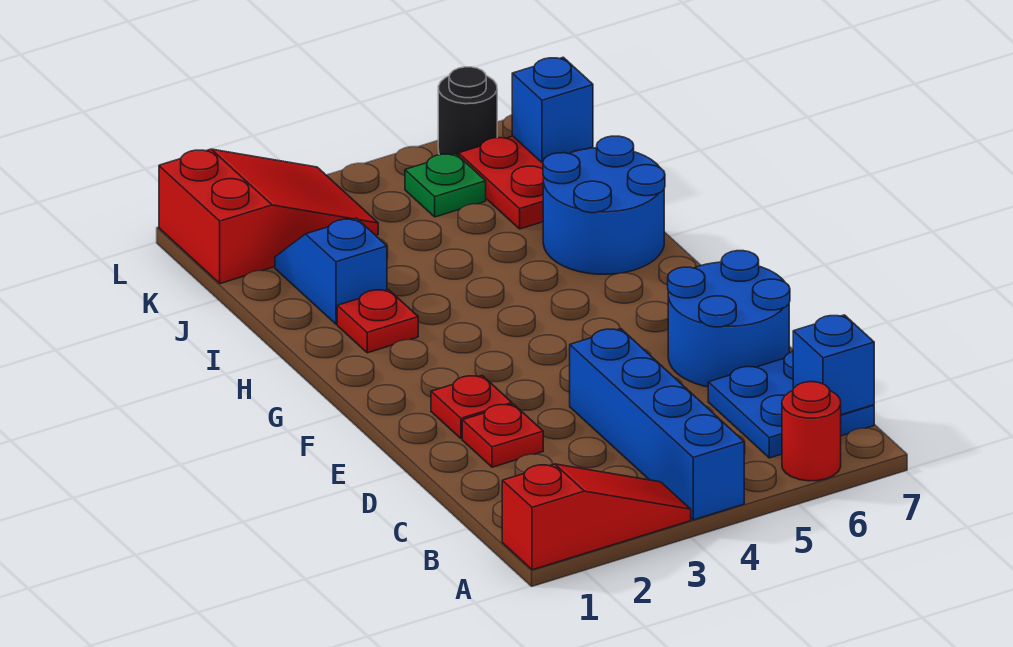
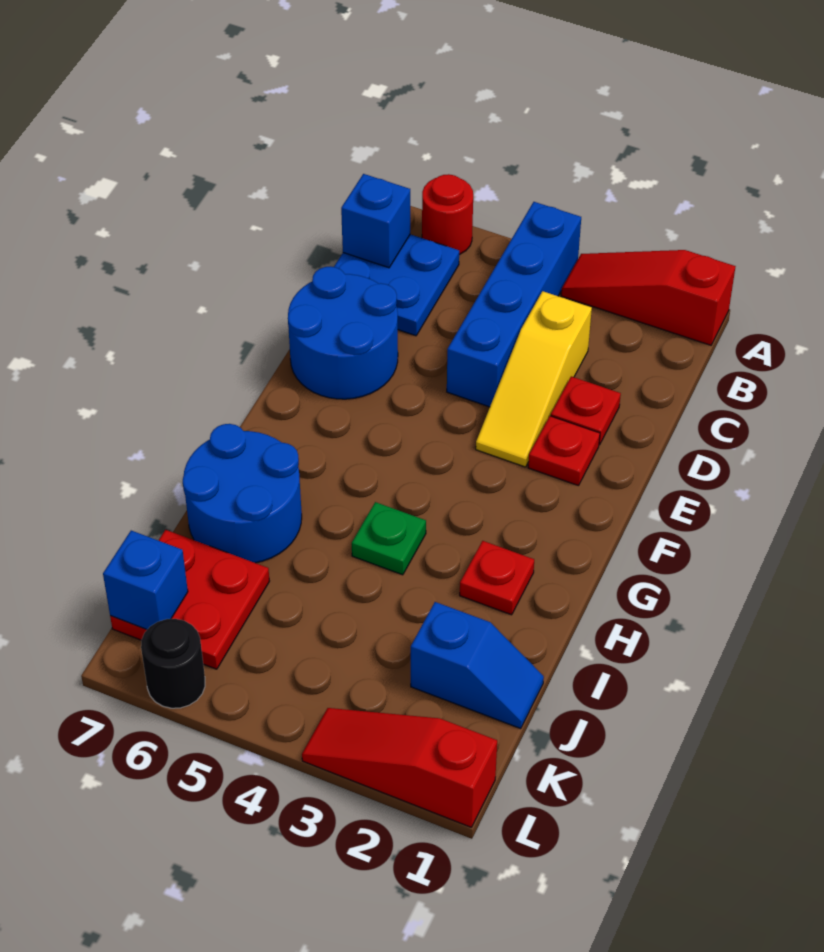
none -> yellow 1x3 slope [476,291,592,467]
blue 1x2 slope [275,218,387,324] -> blue 1x2 slope turned to [411,602,544,729]
red 2x3 slope [159,149,378,284] -> red 1x3 slope [302,708,497,827]
green 1x1 plate [405,154,486,217] -> green 1x1 plate moved to [352,502,426,575]

